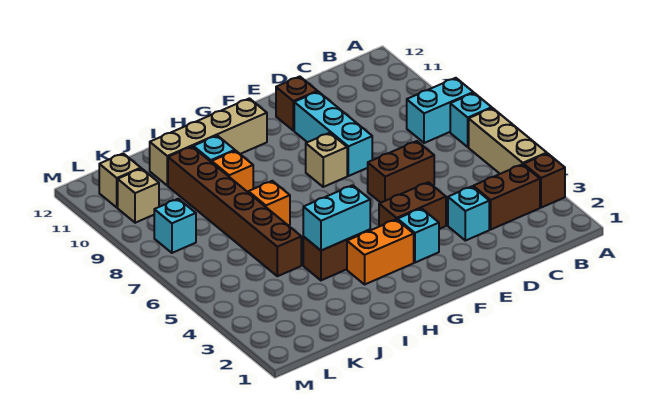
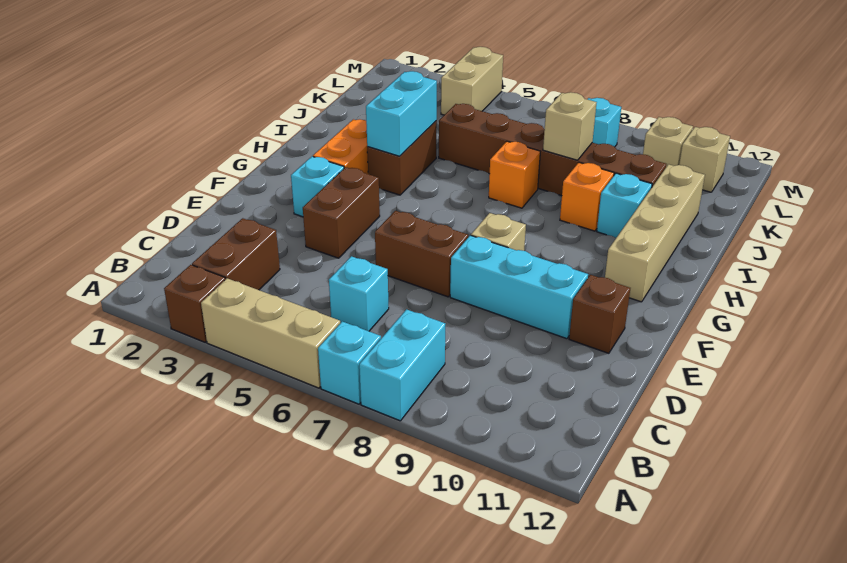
cyan 1x1 brick [448,186,489,241] -> cyan 1x1 brick moved to [329,256,389,331]
brown 1x2 brick [368,141,434,203] -> brown 1x2 brick turned to [375,211,468,297]
none -> tan 1x1 brick [543,92,597,160]
none -> tan 1x2 brick [441,47,503,115]

